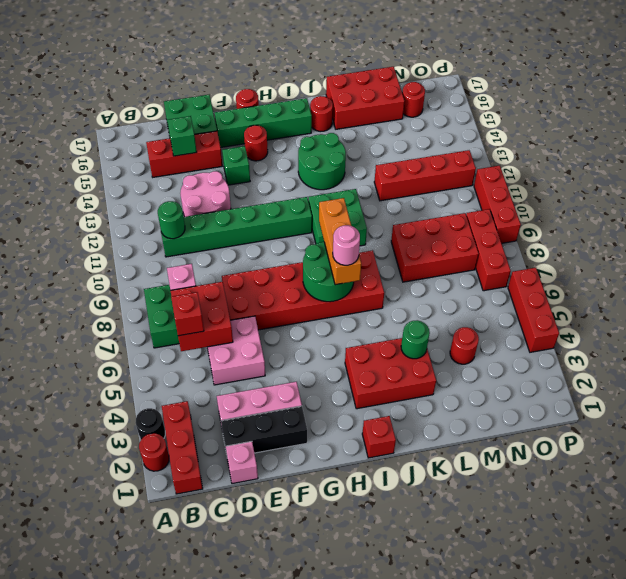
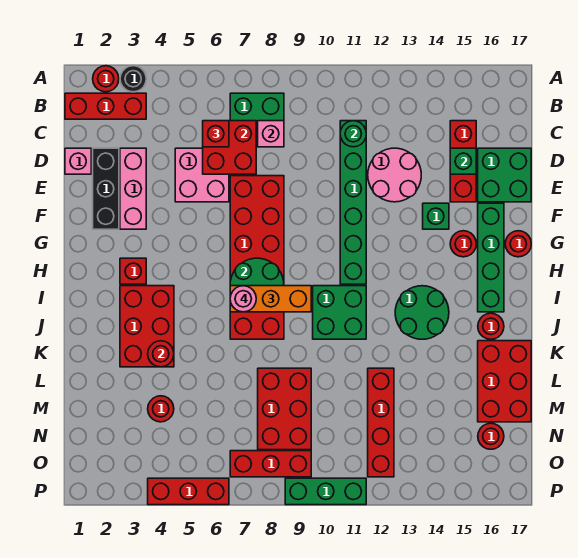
red 1x1 brick [362,416,396,458] -> red 1x1 brick moved to [120,258,146,284]
green 1x1 round brick [401,320,430,359] -> red 1x1 round brick [148,341,174,367]
red 1x3 brick [474,166,521,243] -> green 1x3 brick [285,478,366,505]

